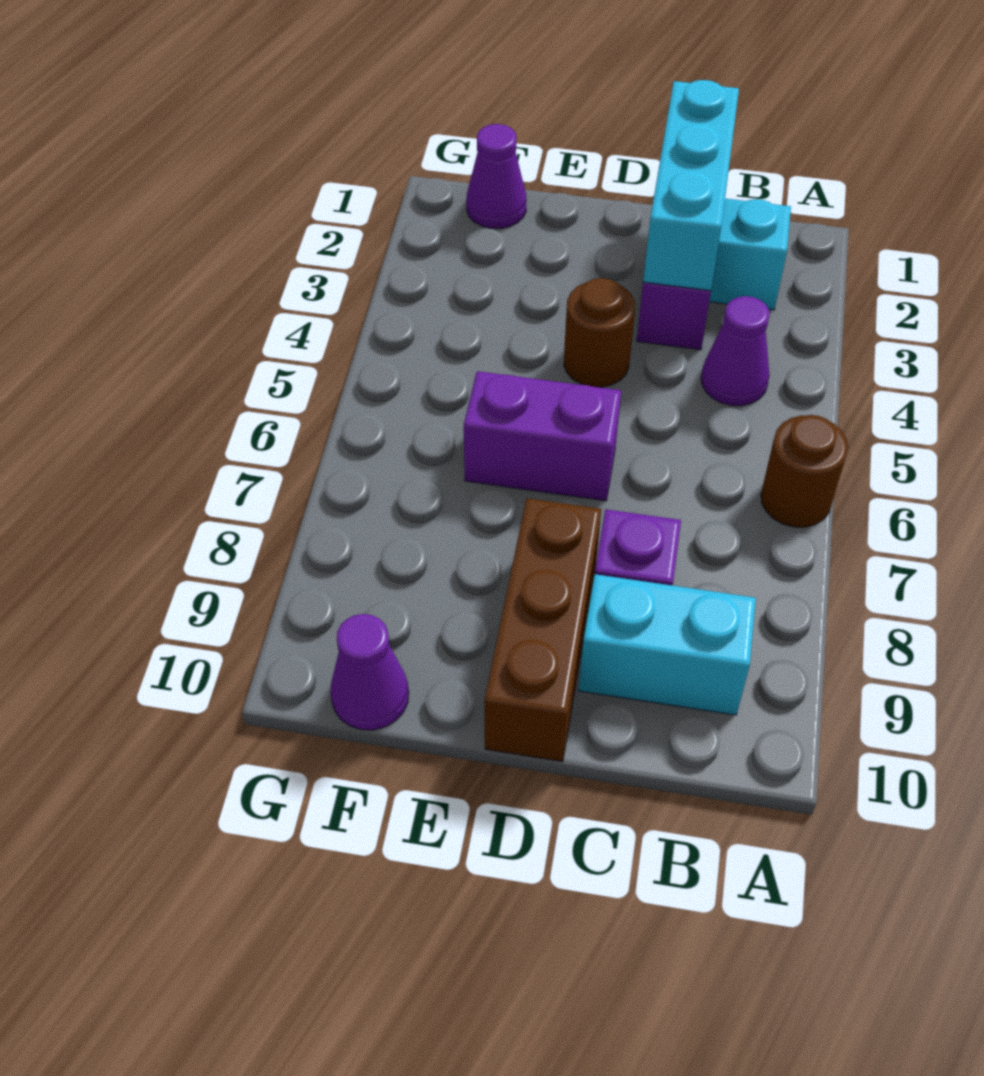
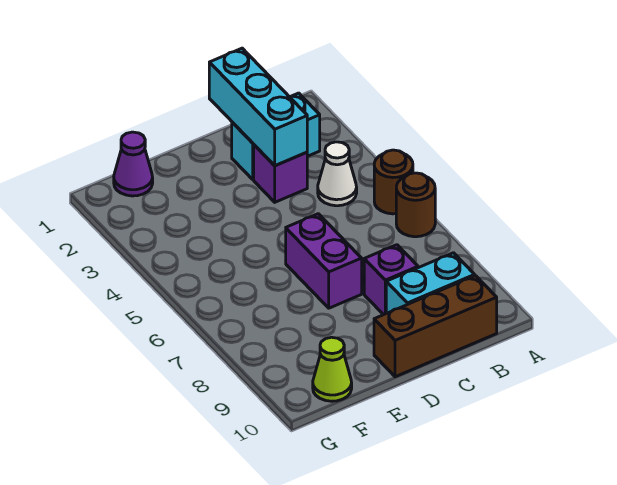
purple 1x1 cone [701,296,770,406] -> white 1x1 cone [318,142,357,206]
brown 1x1 round brick [564,278,635,387] -> brown 1x1 round brick moved to [374,150,413,214]
purple 1x2 brick [464,371,621,501] -> purple 1x2 brick turned to [286,214,362,308]
brown 1x3 brick [484,498,601,762] -> brown 1x3 brick turned to [374,276,497,377]
purple 1x1 cone [330,614,409,730] -> lime 1x1 cone [313,337,352,401]

